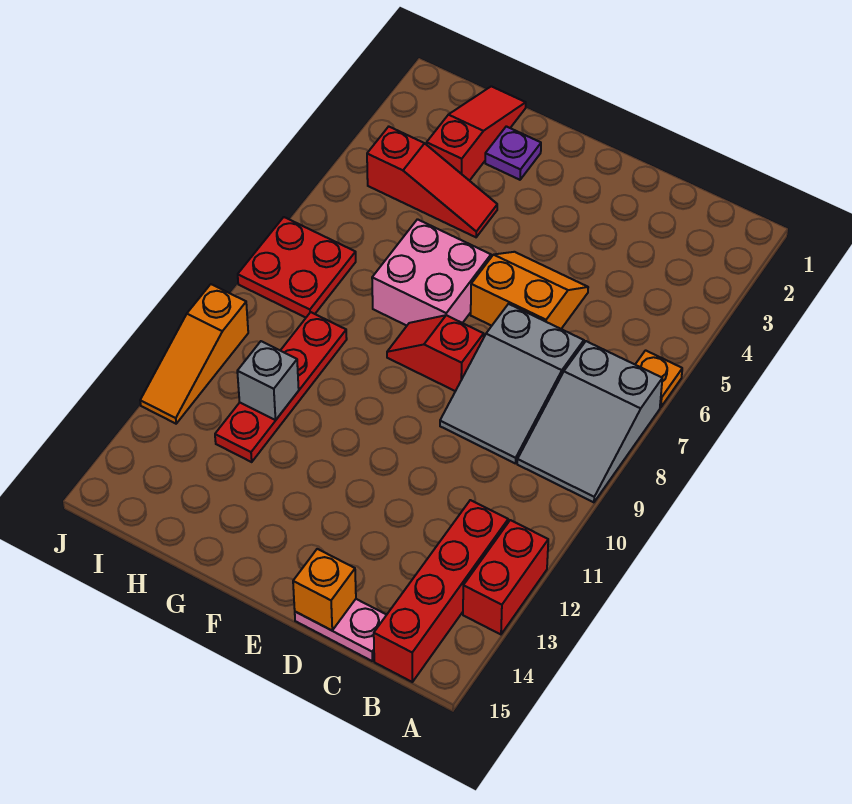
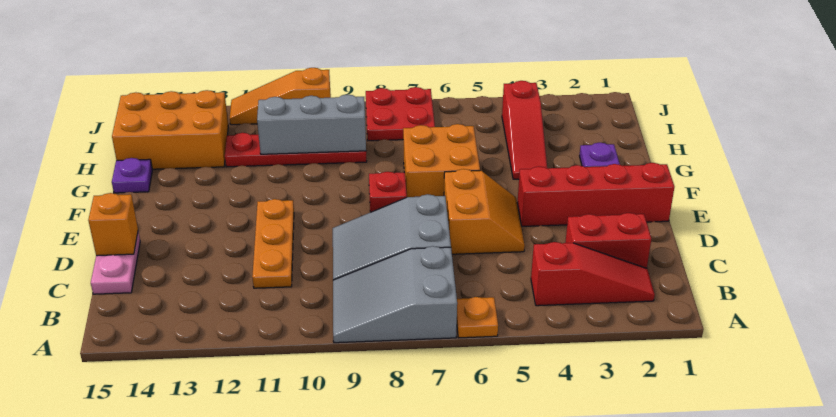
red 1x2 brick [463,520,548,634] -> red 1x2 brick moved to [565,213,651,268]
red 1x4 brick [374,500,508,682] -> red 1x4 brick moved to [517,163,674,226]
none -> orange 1x3 plate [252,199,294,288]
pink 2x2 brick [372,219,491,326] -> orange 2x2 brick [403,124,480,197]
none -> purple 1x1 plate [112,158,152,193]
red 1x3 slope [427,86,526,181] -> red 1x3 slope moved to [531,242,655,306]
grey 1x1 brick [237,341,299,420] -> grey 1x3 brick [257,95,366,154]
none -> orange 2x3 brick [112,90,228,169]

